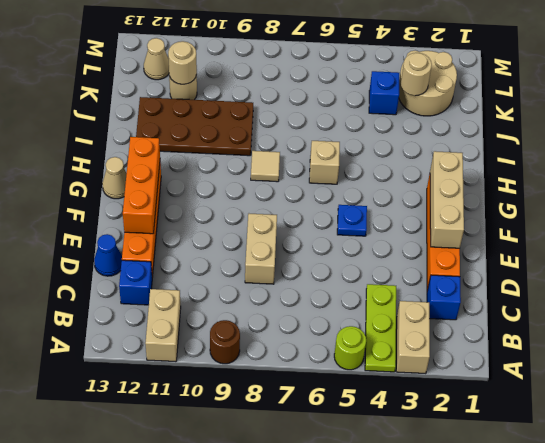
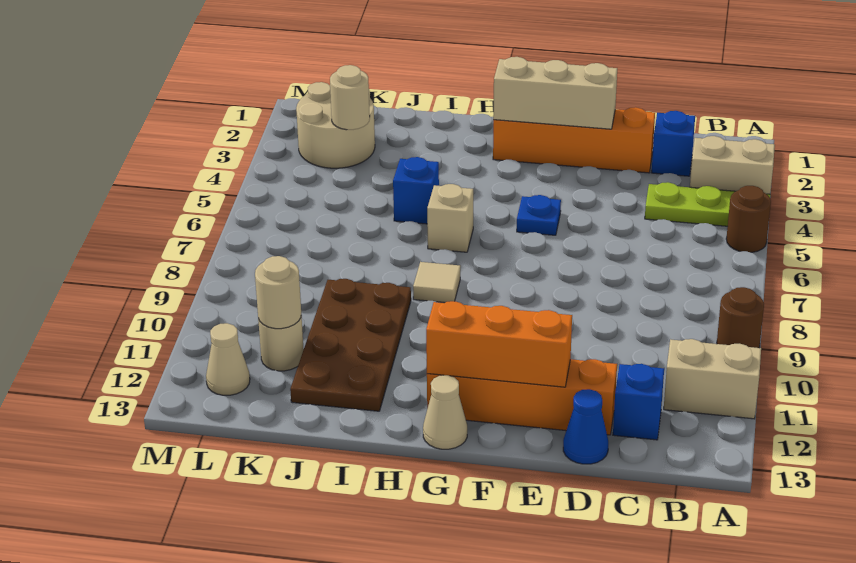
lime 1x1 round brick [334,326,366,370] -> brown 1x1 round brick [726,186,771,252]
tan 1x2 brick [245,214,277,284] -> none
blue 1x1 brick [369,71,399,115] -> blue 1x1 brick moved to [393,157,439,224]

